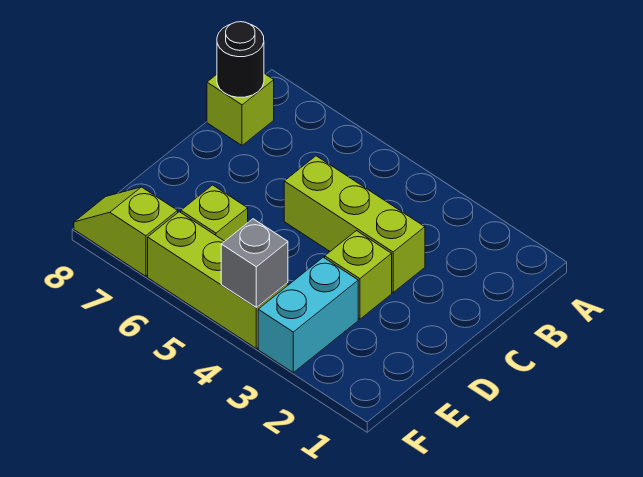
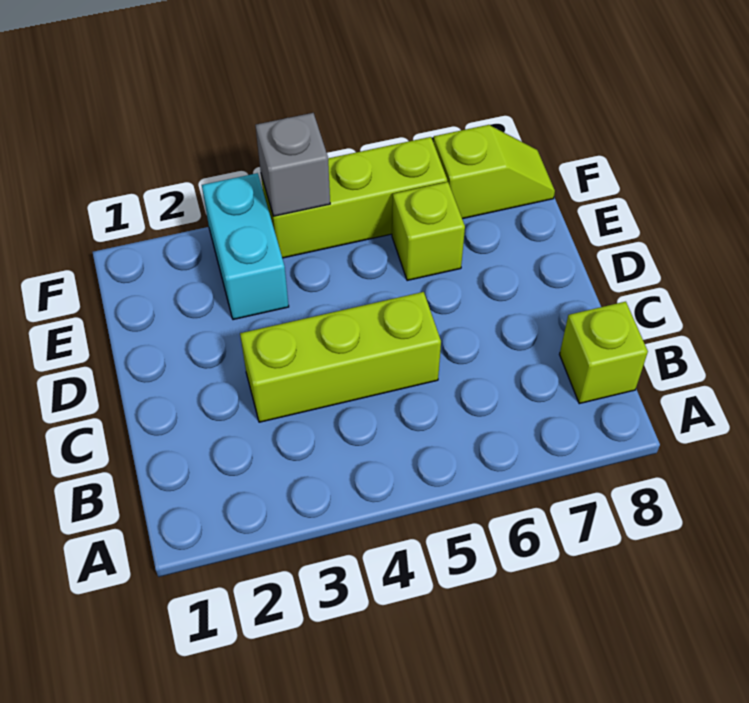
black 1x1 round brick [217,22,264,97] -> none
lime 1x1 brick [325,231,392,319] -> none

